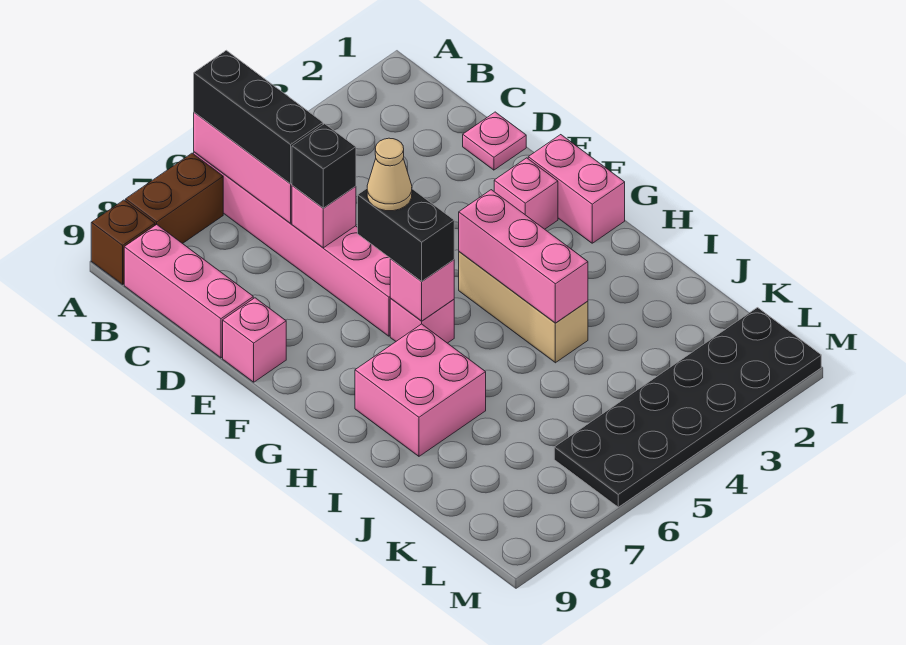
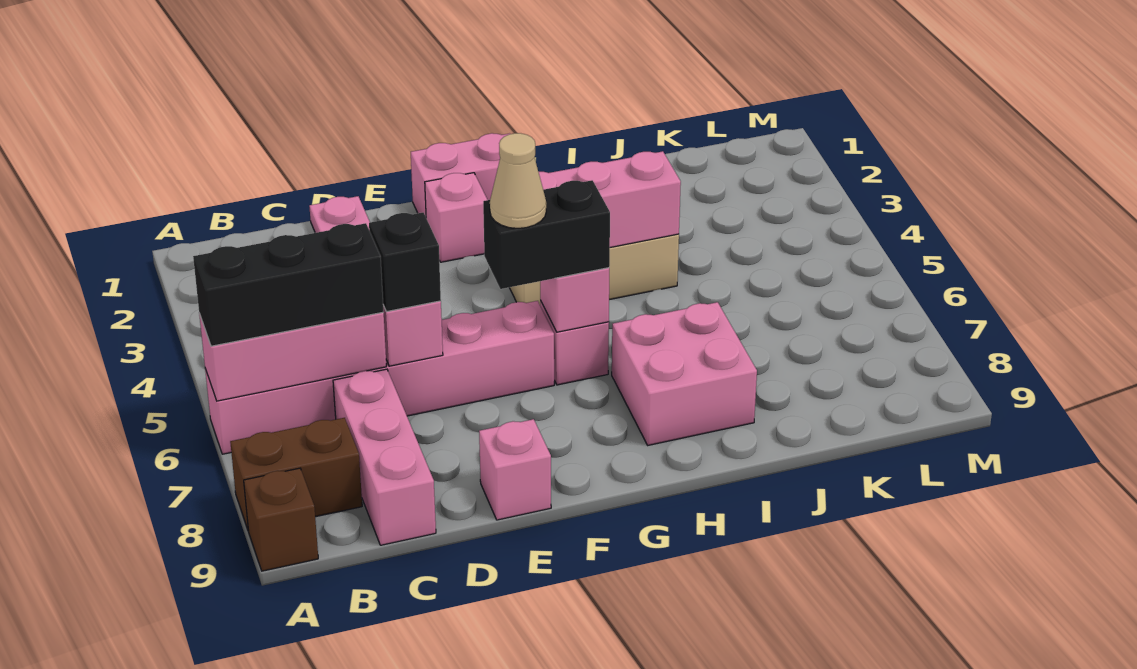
brown 1x2 brick [126,153,223,244] -> brown 1x2 brick turned to [230,418,362,531]
pink 1x3 brick [124,225,253,358] -> pink 1x3 brick turned to [333,369,436,545]
black 2x6 plate [554,308,821,507] -> none

